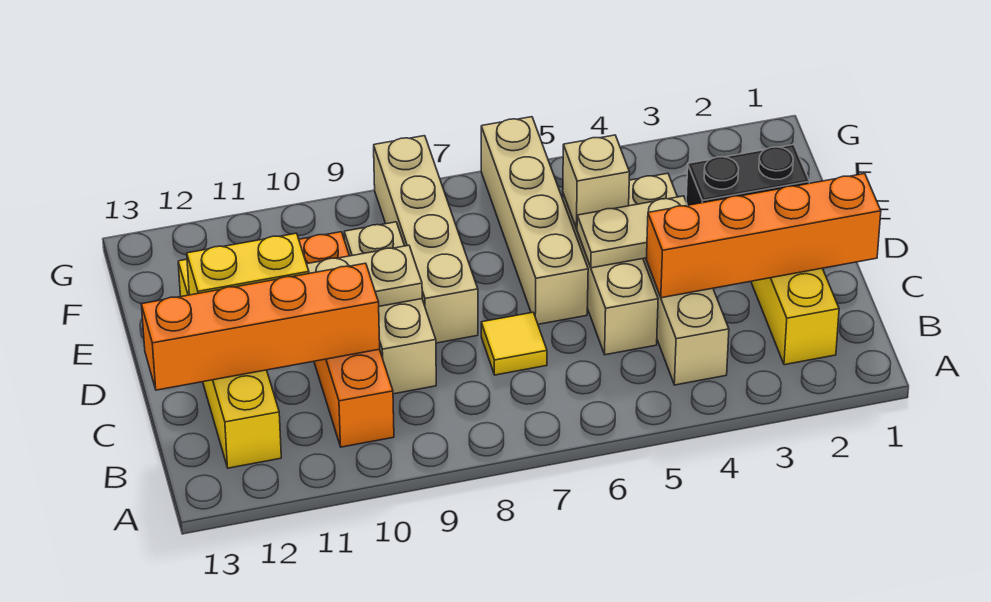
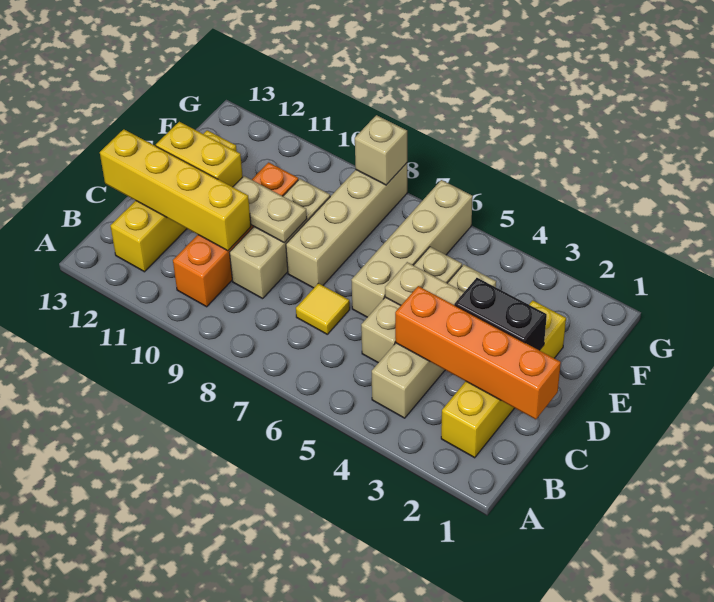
orange 1x4 brick [141,263,380,390] -> yellow 1x4 brick [100,129,251,251]
tan 1x1 brick [563,135,630,229] -> tan 1x1 brick moved to [355,115,407,185]

